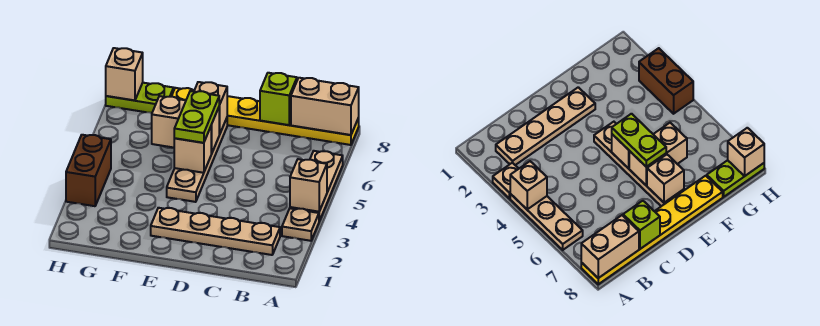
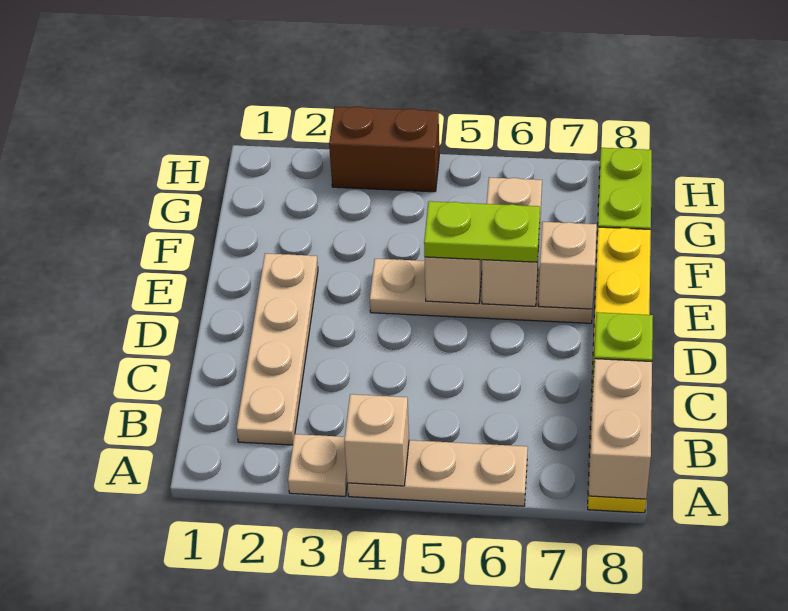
tan 1x1 brick [106,48,143,100] -> none

